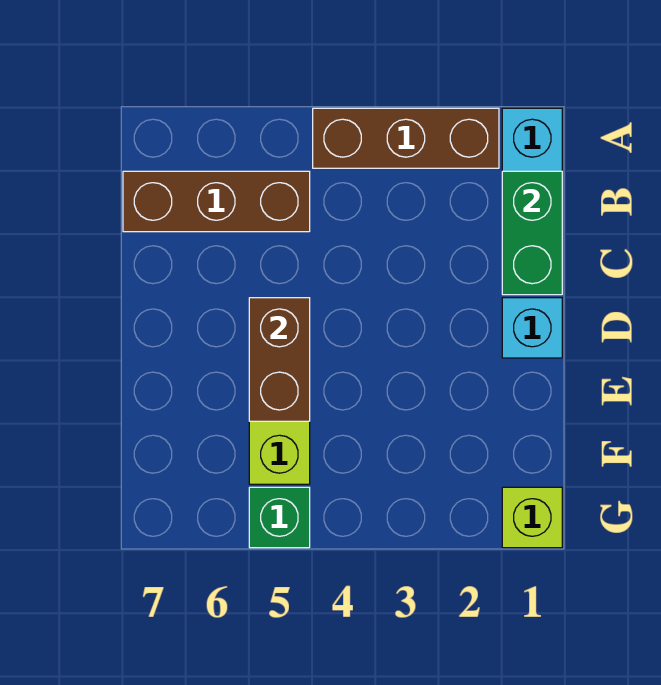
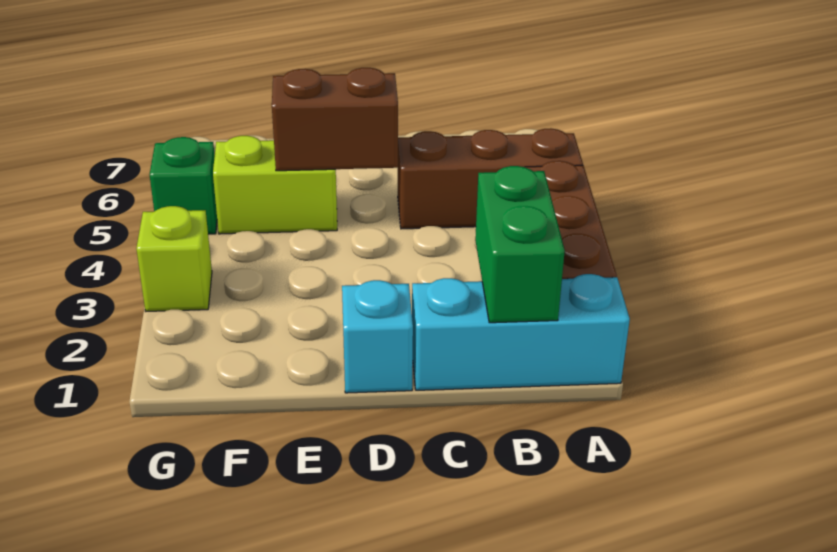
green 1x2 brick [502,171,562,295] -> green 1x2 brick turned to [475,166,565,323]
brown 1x3 brick [123,171,310,232] -> brown 1x3 brick turned to [398,128,583,229]
lime 1x1 brick [502,487,562,548] -> lime 1x1 brick moved to [136,206,212,311]

